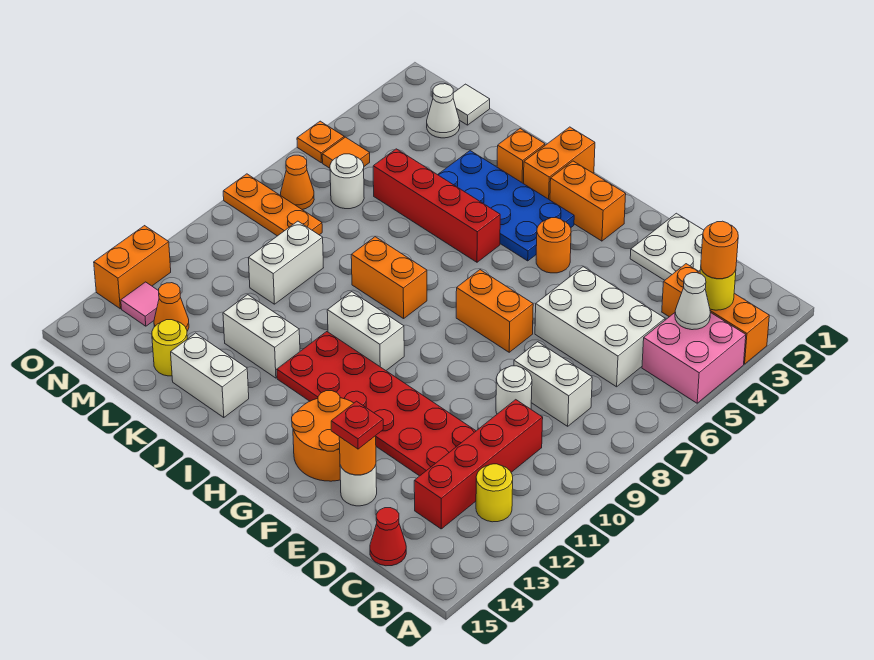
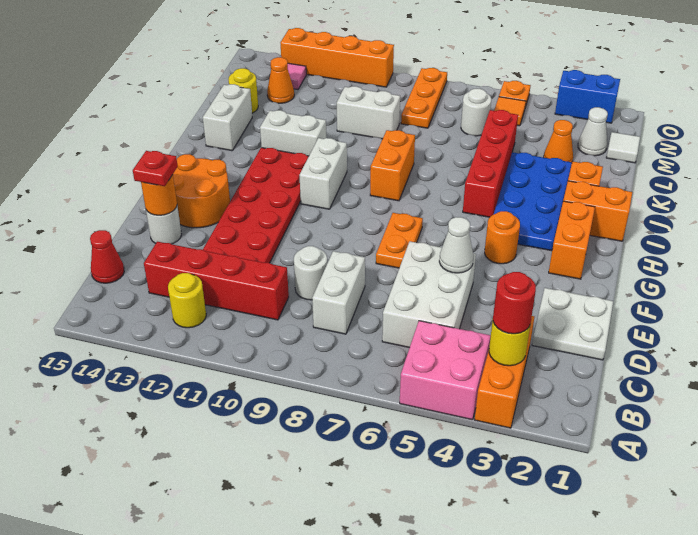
orange 1x1 round brick [701,221,738,279] -> red 1x1 round brick [493,272,536,334]
white 1x1 cone [675,273,710,330] -> white 1x1 cone moved to [439,217,473,273]
orange 1x2 brick [456,270,533,352] -> orange 1x2 plate [376,213,423,268]
white 1x2 brick [223,295,300,378] -> white 1x2 brick turned to [260,110,326,156]
orange 1x1 cone [281,155,314,209] -> orange 1x1 cone moved to [544,120,573,163]
none -> blue 1x2 brick [555,70,620,123]
orange 1x2 brick [94,226,171,309] -> orange 1x4 brick [280,28,394,87]

